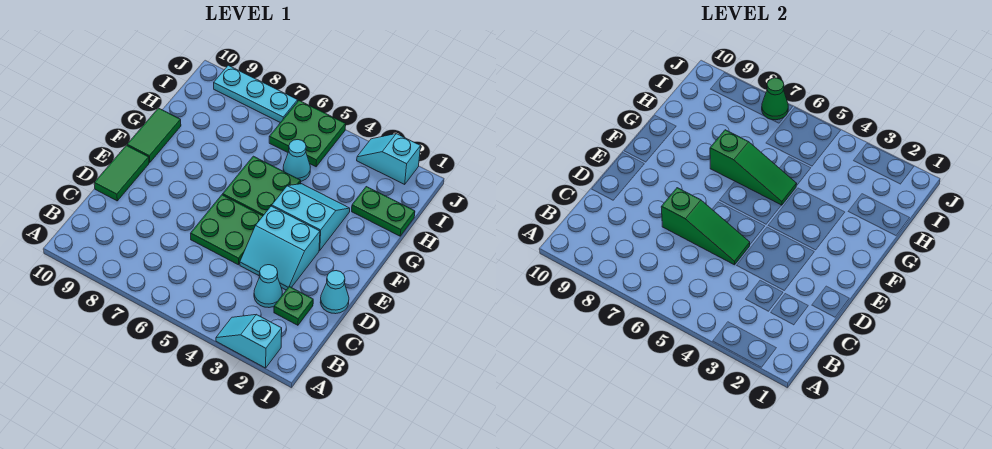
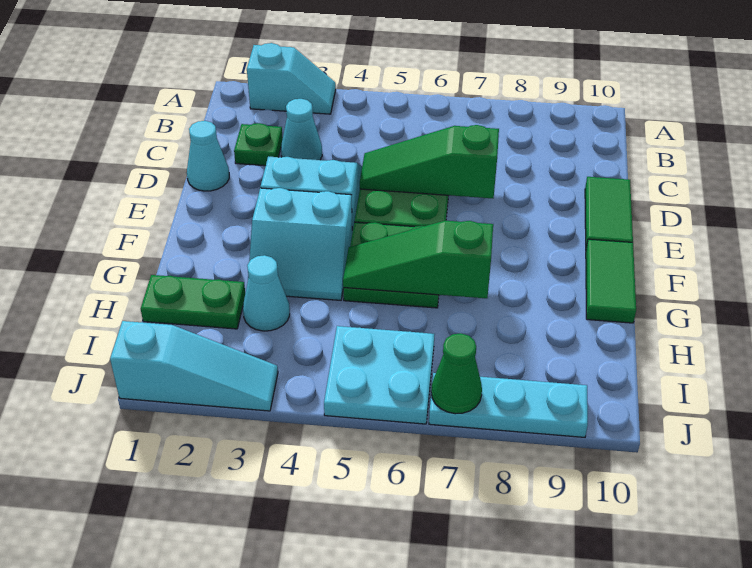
cyan 1x1 cone [283,140,310,181] -> cyan 1x1 cone moved to [243,255,290,331]
green 2x2 plate [269,101,346,167] -> cyan 2x2 plate [324,326,434,424]
cyan 1x2 slope [357,134,421,184] -> cyan 1x3 slope [110,321,278,411]

